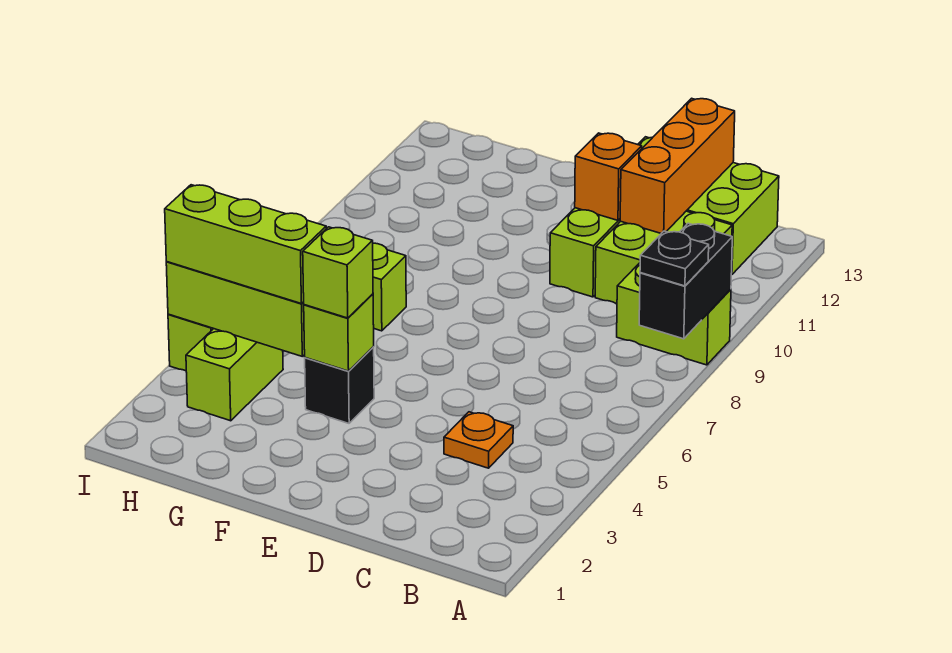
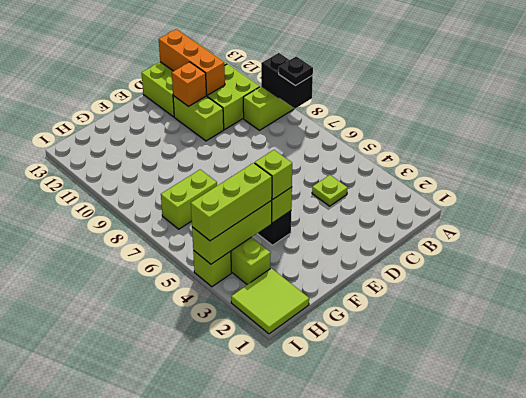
orange 1x1 plate [444,412,513,468] -> lime 1x1 plate [312,175,347,206]
none -> lime 2x2 tile [231,268,309,334]

